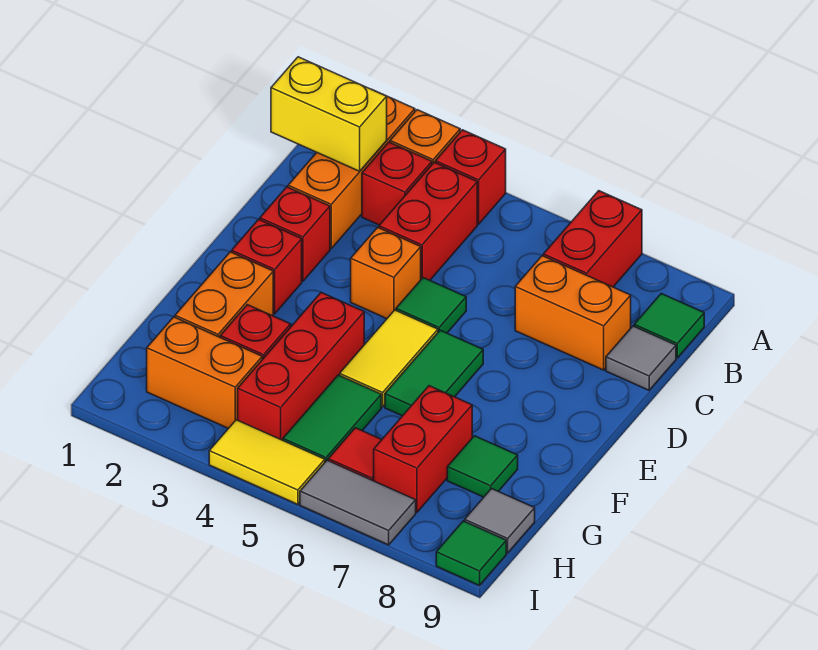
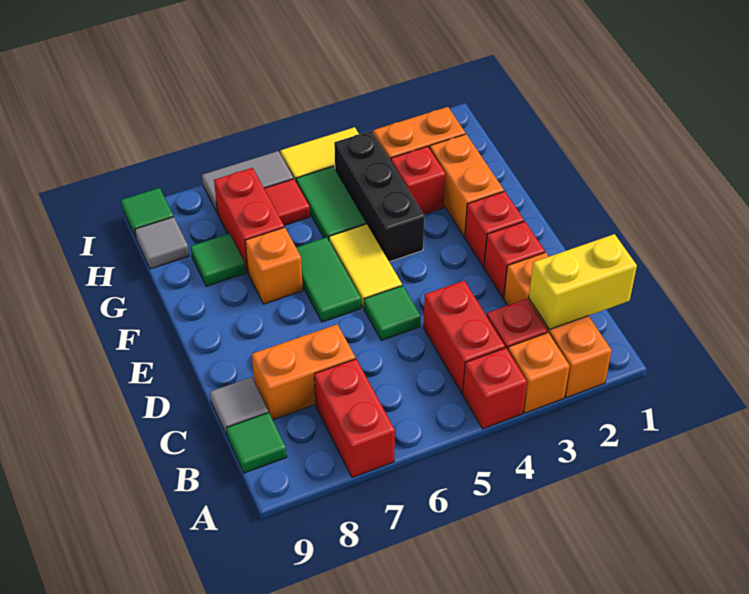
orange 1x1 brick [351,227,421,319] -> orange 1x1 brick moved to [245,227,303,304]
red 1x3 brick [238,293,364,440] -> black 1x3 brick [334,131,425,262]

